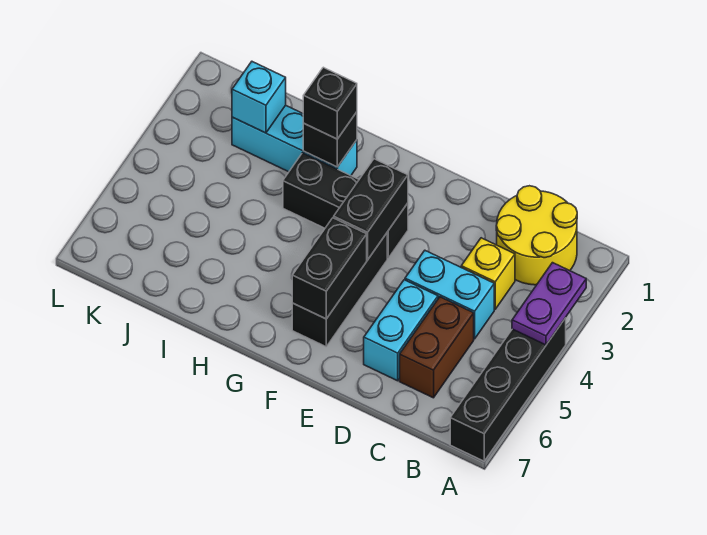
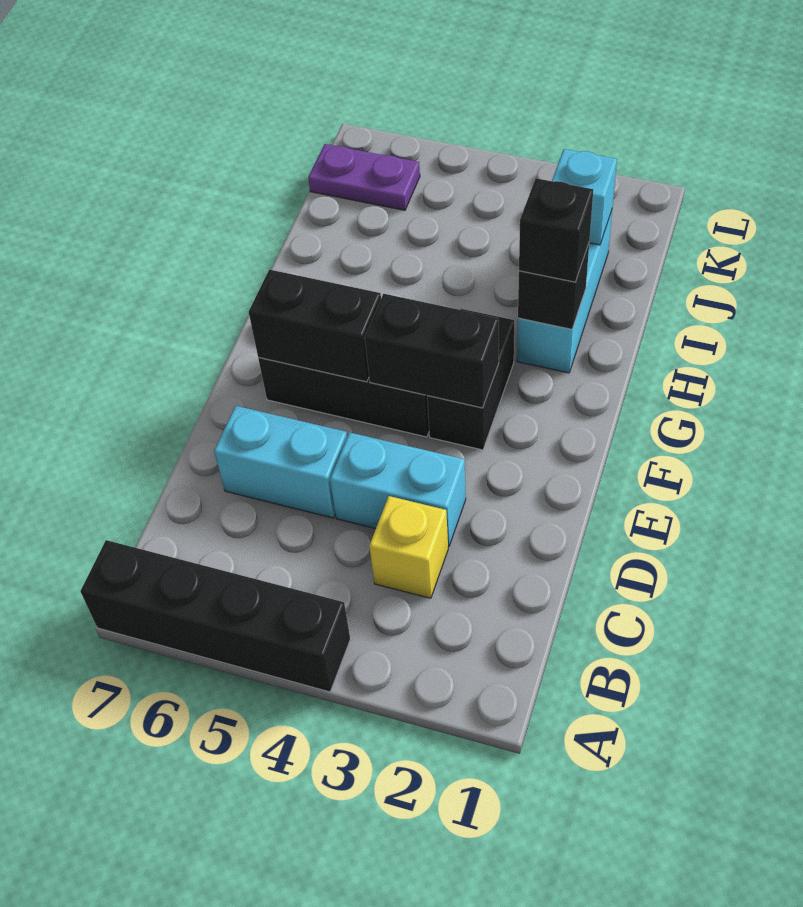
purple 1x2 plate [512,263,586,345] -> purple 1x2 plate moved to [308,144,420,210]
yellow 2x2 round brick [496,186,577,285] -> none
cyan 1x2 brick [405,251,494,339] -> cyan 1x2 brick turned to [330,432,466,547]
brown 1x2 brick [400,297,474,398] -> none
black 1x3 brick [283,153,408,258] -> black 1x2 brick [427,309,514,450]

